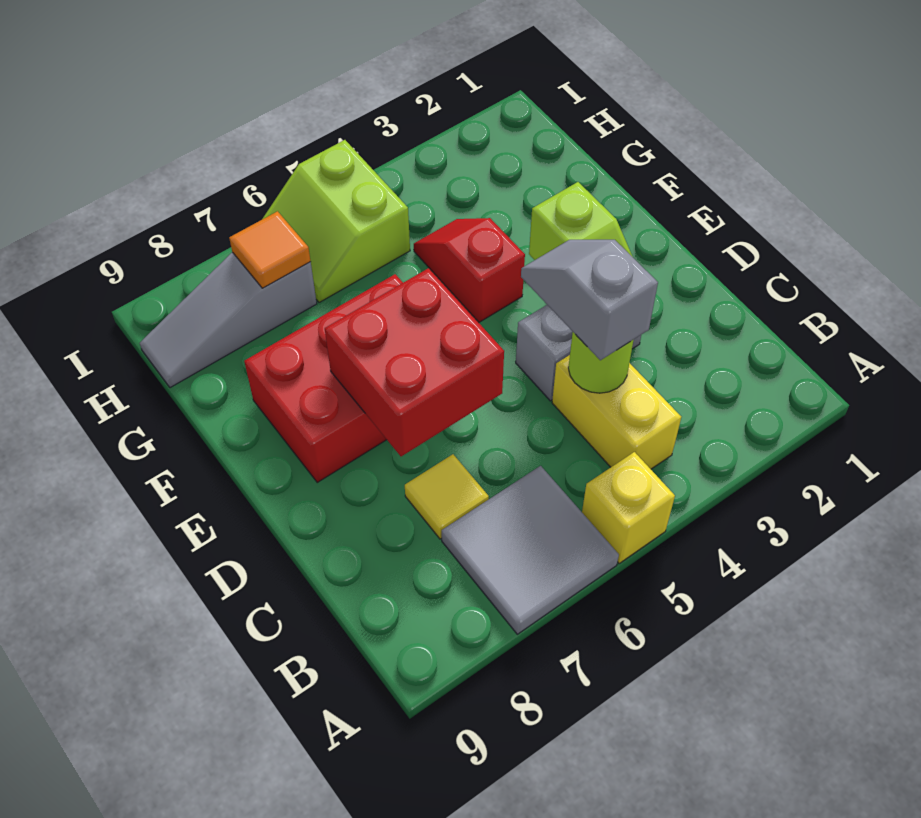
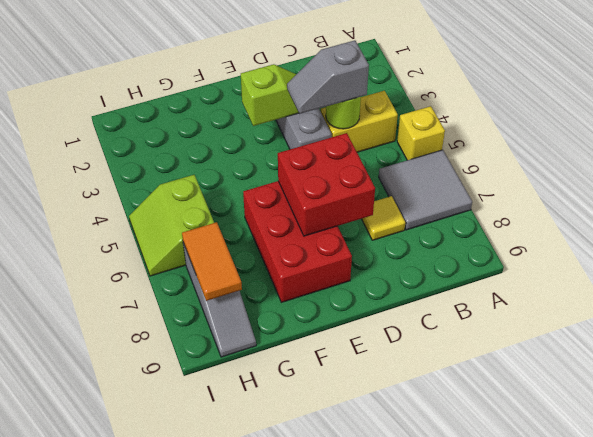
red 1x2 slope [414,218,525,322] -> none
lime 2x2 slope [263,140,410,303] -> lime 2x2 slope turned to [129,175,214,276]
orange 1x1 tile [229,211,311,288] -> orange 1x2 tile [182,222,242,301]

